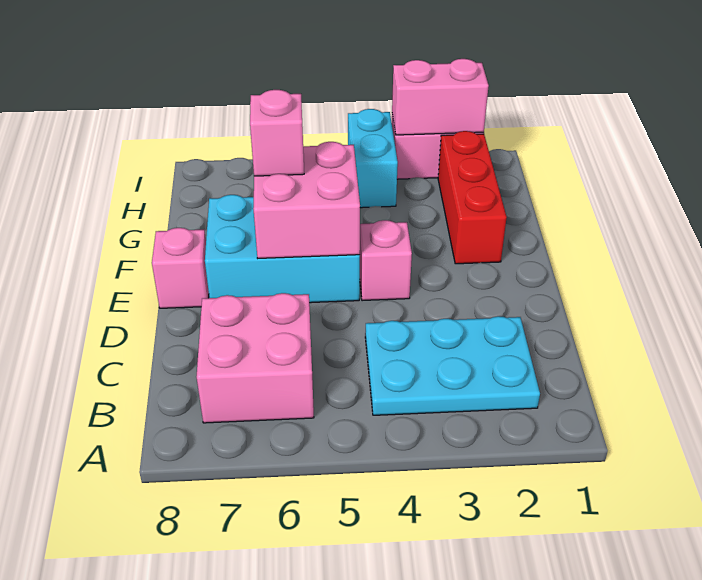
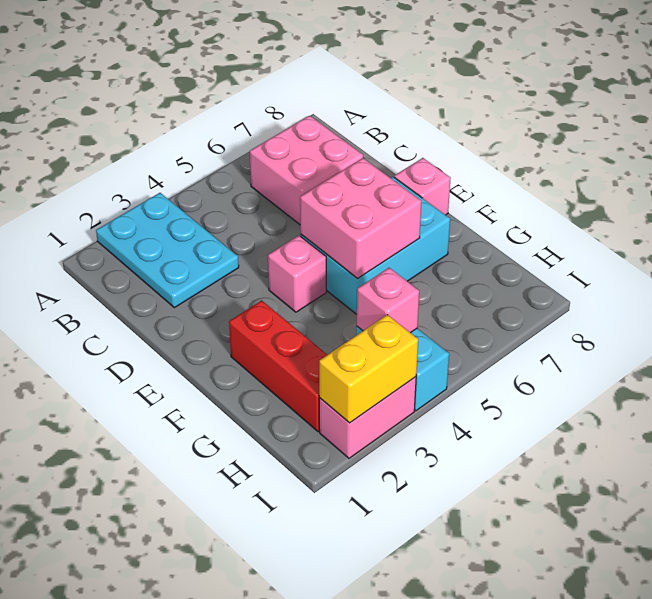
cyan 2x3 plate [365,316,540,415] -> cyan 2x3 plate turned to [96,193,239,308]
pink 1x1 brick [250,90,304,176] -> pink 1x1 brick moved to [357,268,419,333]
pink 1x2 brick [392,59,489,135] -> yellow 1x2 brick [319,315,418,423]

